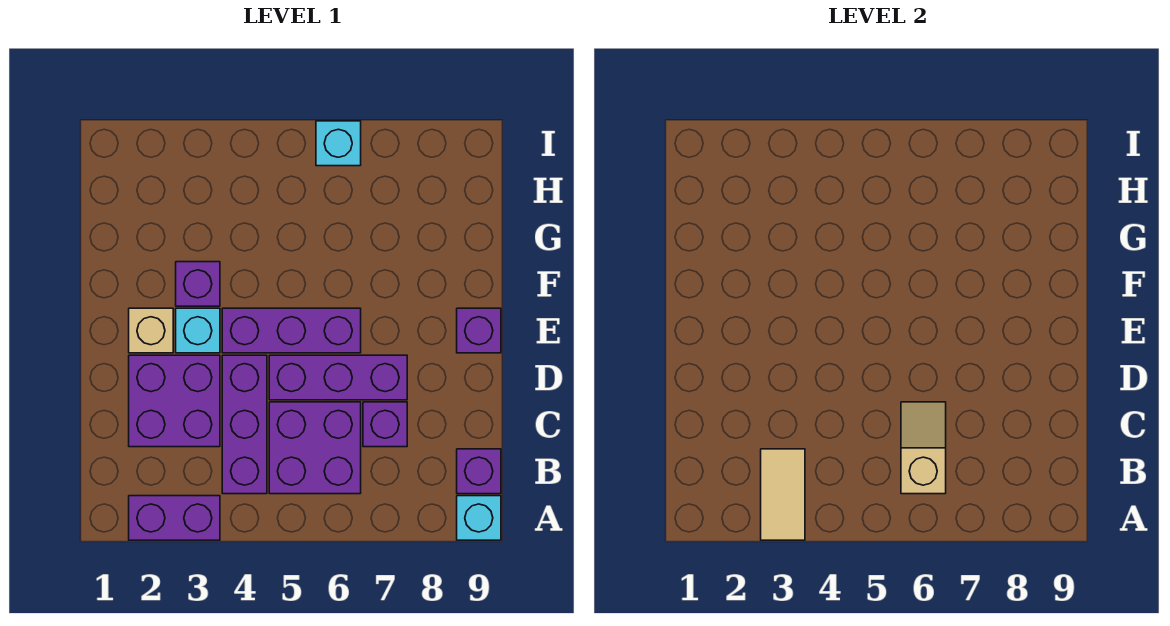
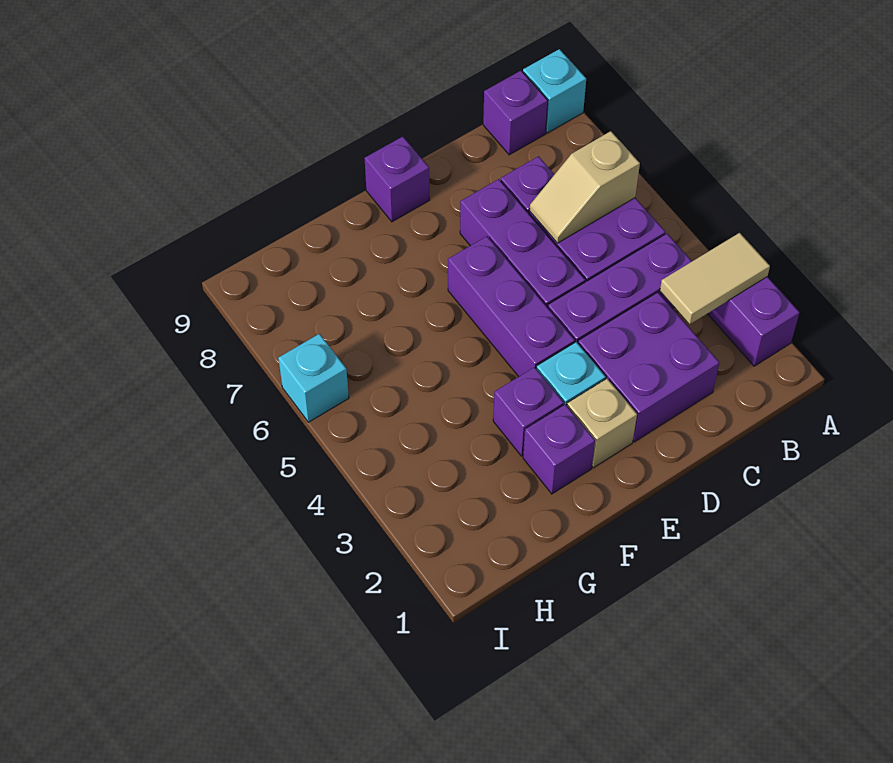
none -> purple 1x1 brick [523,404,595,494]

